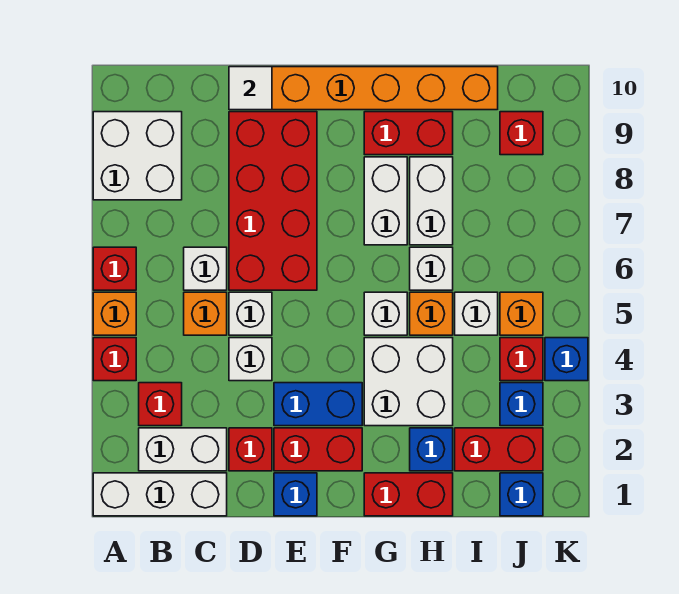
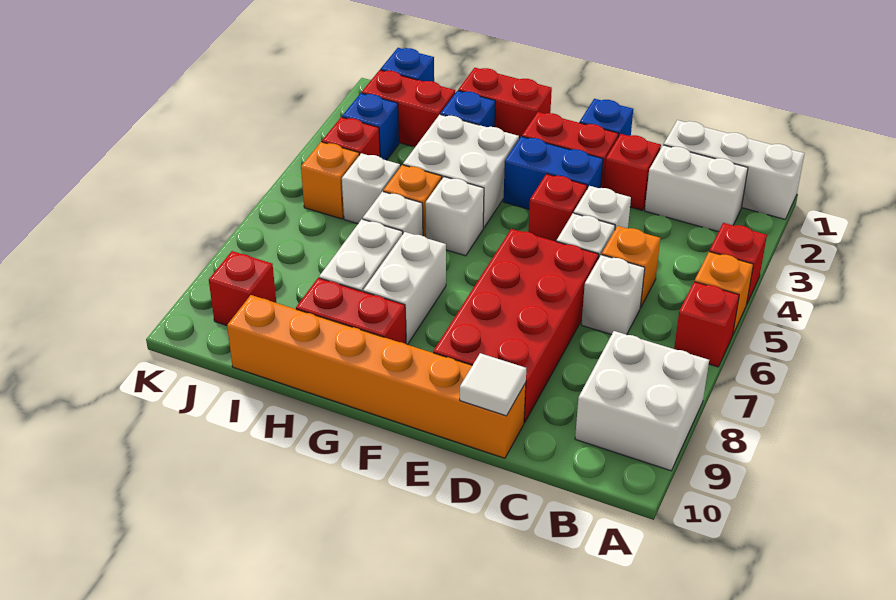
red 1x1 brick [139,383,182,426] -> red 1x1 brick moved to [528,174,587,242]
blue 1x1 brick [545,338,588,381] -> none

